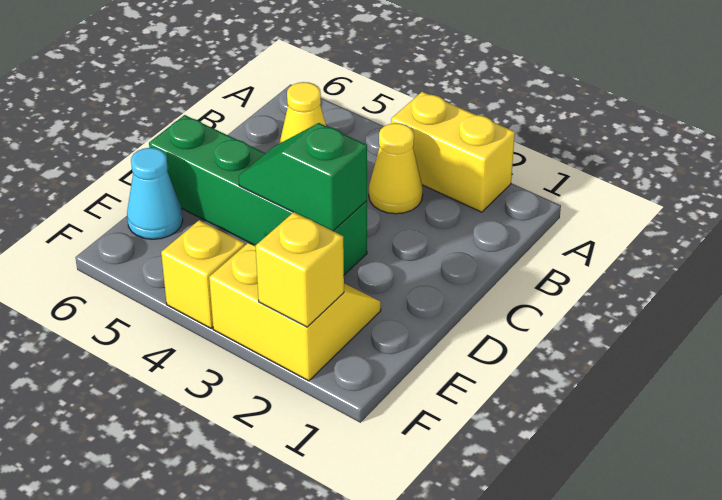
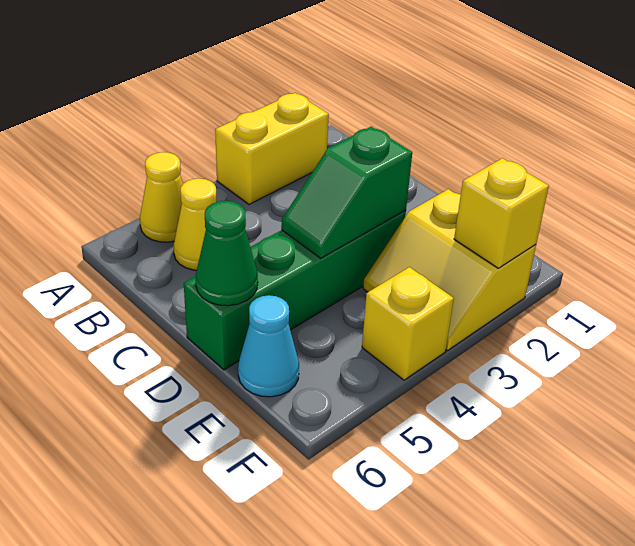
yellow 1x1 cone [369,123,423,214] -> yellow 1x1 cone moved to [140,152,183,242]
none -> green 1x1 cone [196,201,258,306]
yellow 2x2 slope [209,243,381,381] -> yellow 2x2 slope turned to [363,189,536,351]

